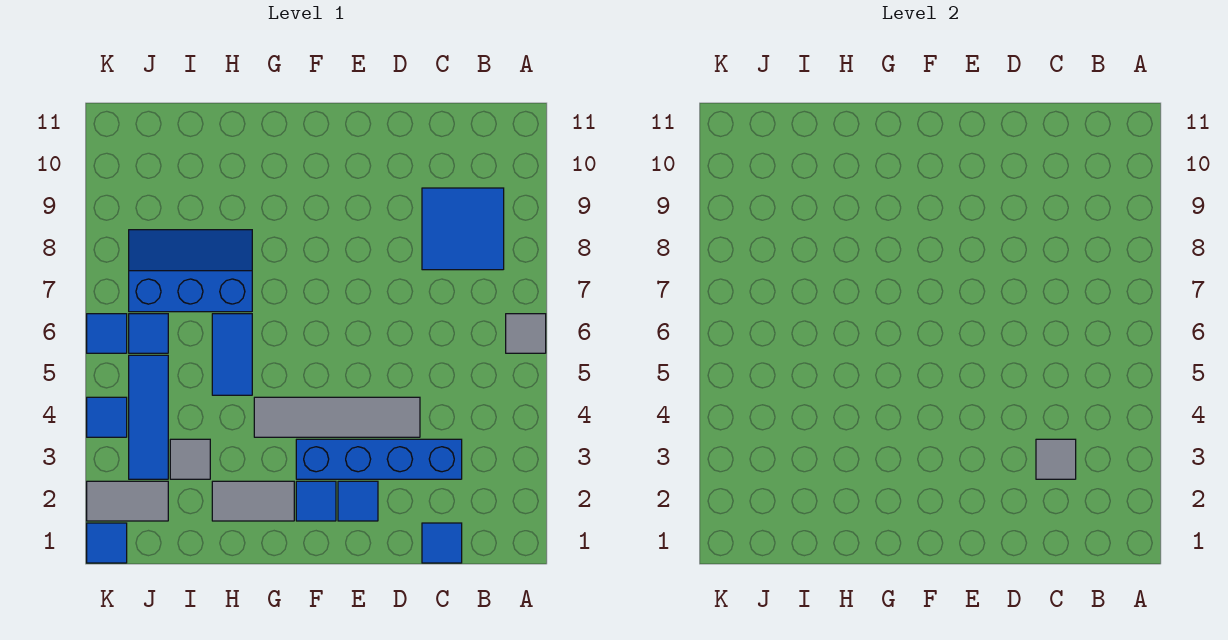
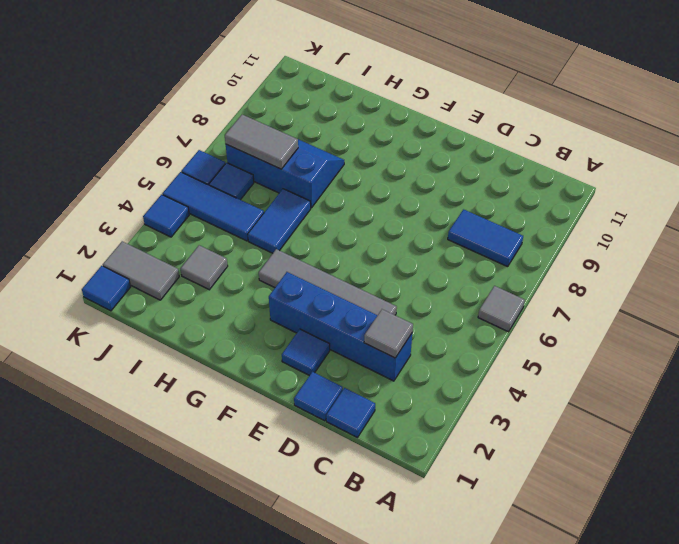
blue 2x2 tile [422,188,504,270] -> blue 1x2 tile [448,209,523,267]
blue 1x1 tile [296,481,336,521] -> blue 1x1 tile moved to [294,372,343,421]
grey 1x2 tile [212,481,294,521] -> grey 1x2 tile moved to [225,115,298,169]
blue 1x3 tile [129,355,168,479] -> blue 1x3 tile turned to [162,172,264,241]

